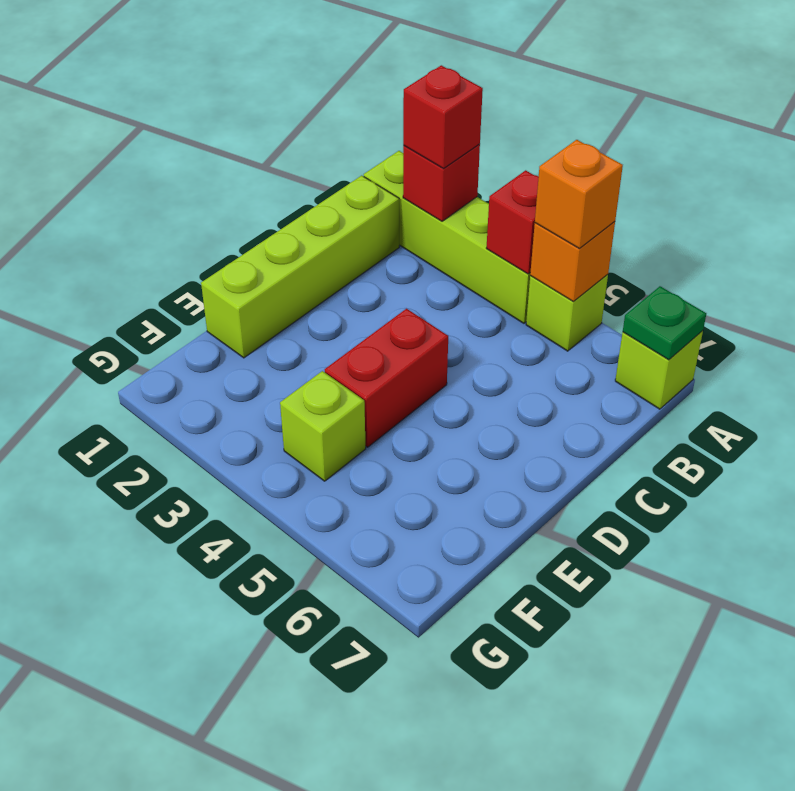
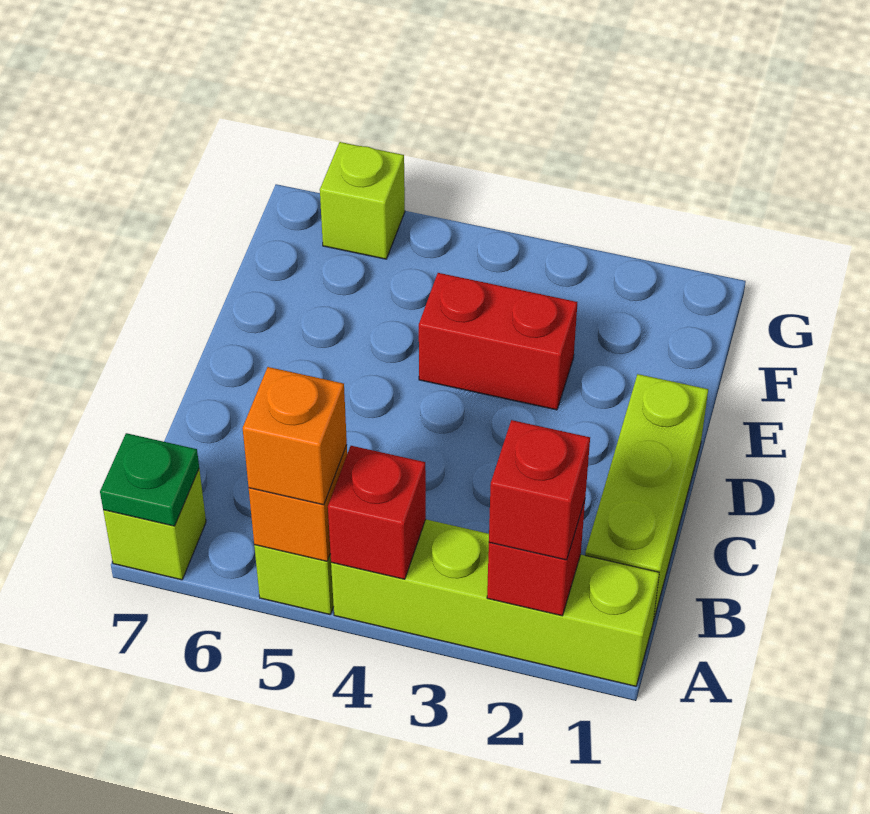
lime 1x4 brick [201,176,399,358] -> lime 1x3 brick [585,374,708,621]
red 1x2 brick [325,309,448,447] -> red 1x2 brick turned to [419,273,577,410]
lime 1x1 brick [280,371,366,481] -> lime 1x1 brick moved to [320,142,405,259]

